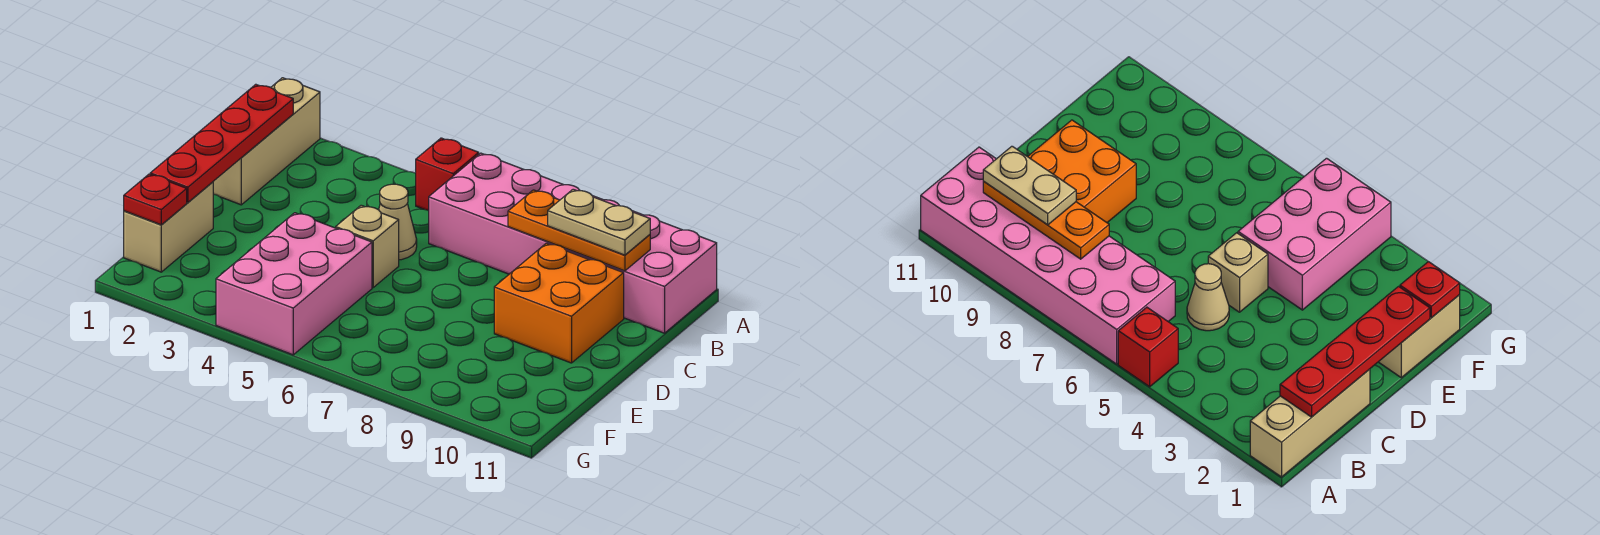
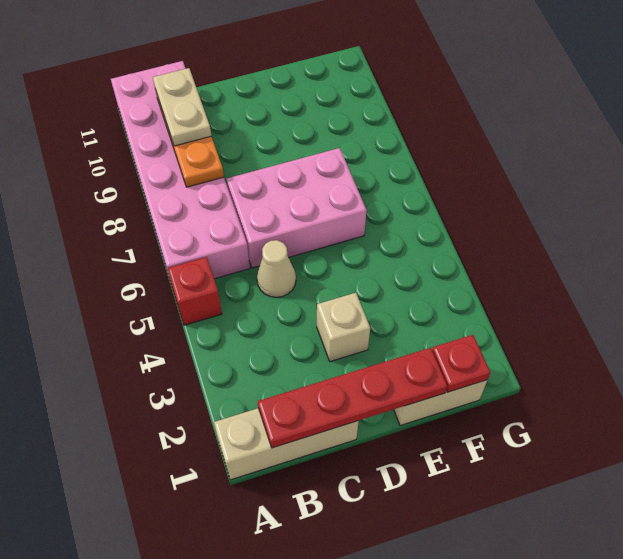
orange 2x2 brick [494,243,624,363] -> none
tan 1x1 brick [336,205,399,287] -> tan 1x1 brick moved to [317,293,370,361]
pink 2x3 brick [216,213,372,355] -> pink 2x3 brick moved to [227,148,367,268]

